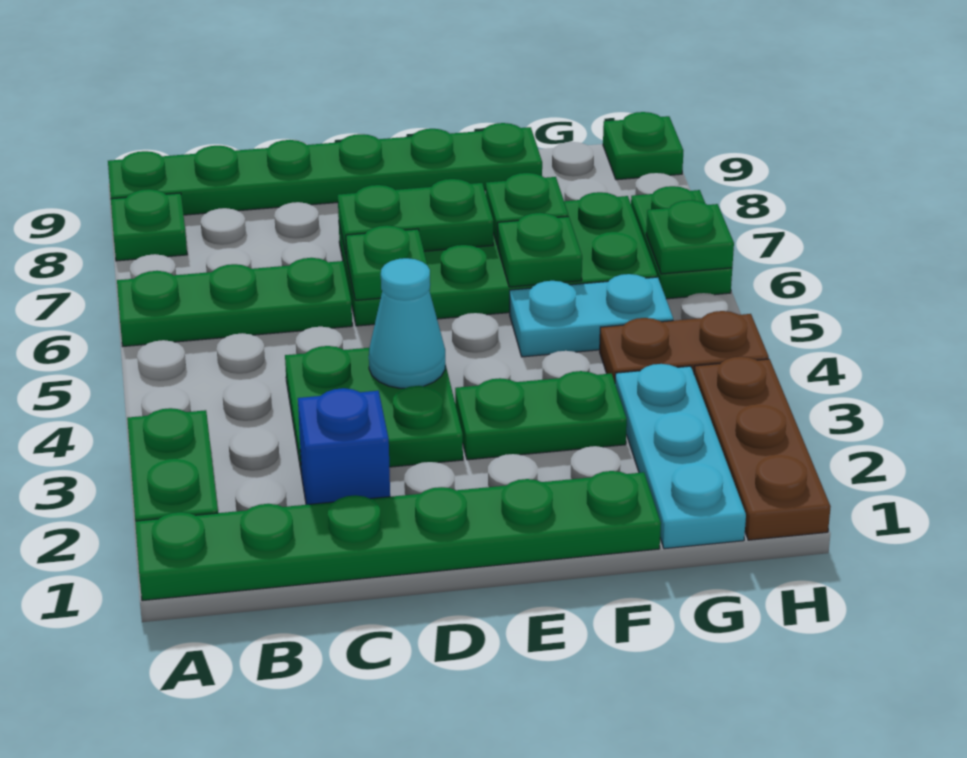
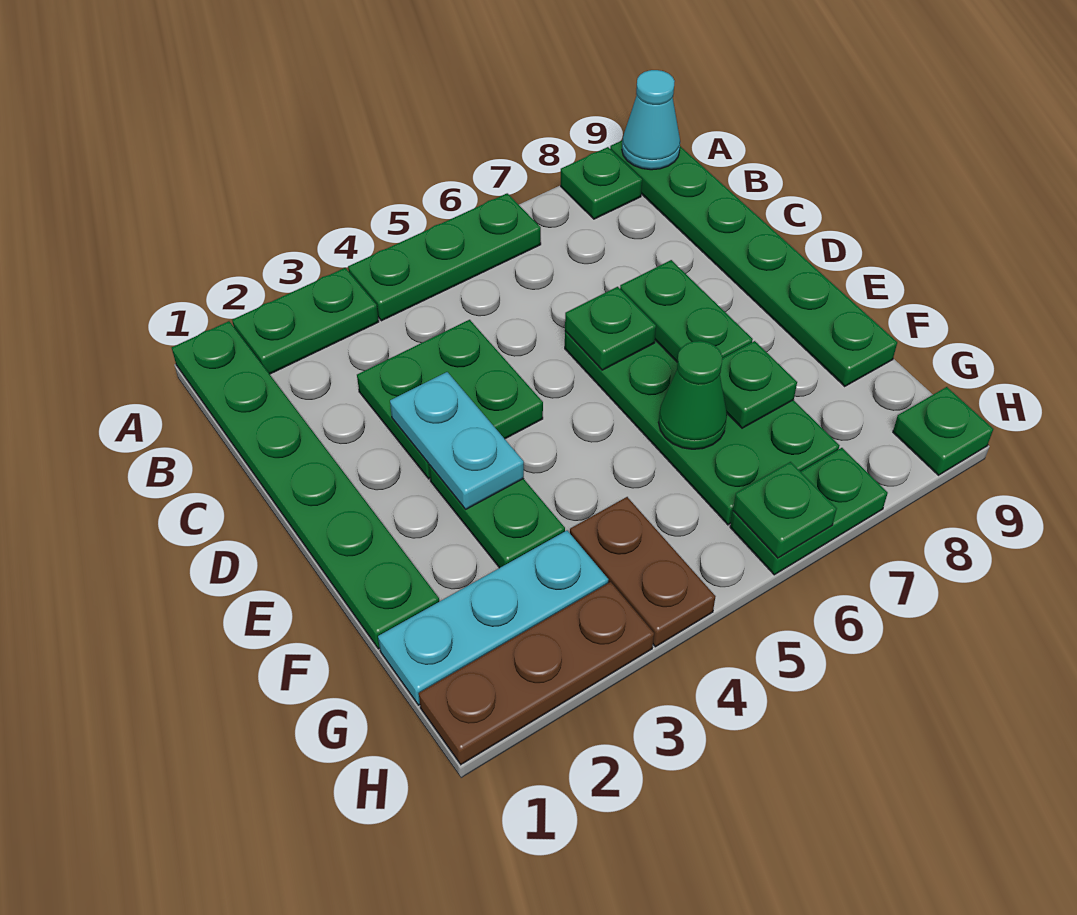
green 1x3 plate [117,258,352,346] -> green 1x3 plate turned to [348,193,541,321]
blue 1x1 brick [298,388,390,505] -> none
cyan 1x1 cone [369,258,445,388] -> cyan 1x1 cone moved to [622,70,680,170]
cyan 1x2 plate [510,274,673,357] -> cyan 1x2 plate moved to [390,372,524,510]
green 1x1 plate [498,213,582,287] -> green 1x1 cone [658,341,727,449]

